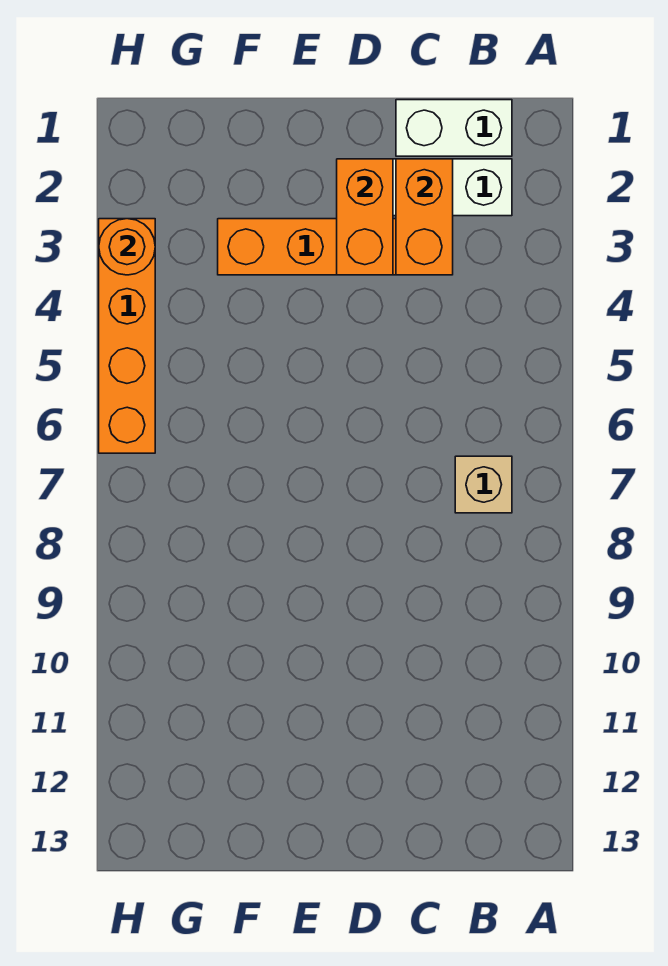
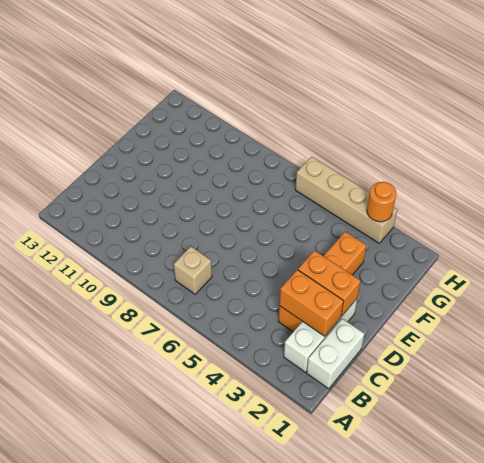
orange 1x4 brick [99,219,155,453] -> tan 1x4 brick [295,157,397,243]

